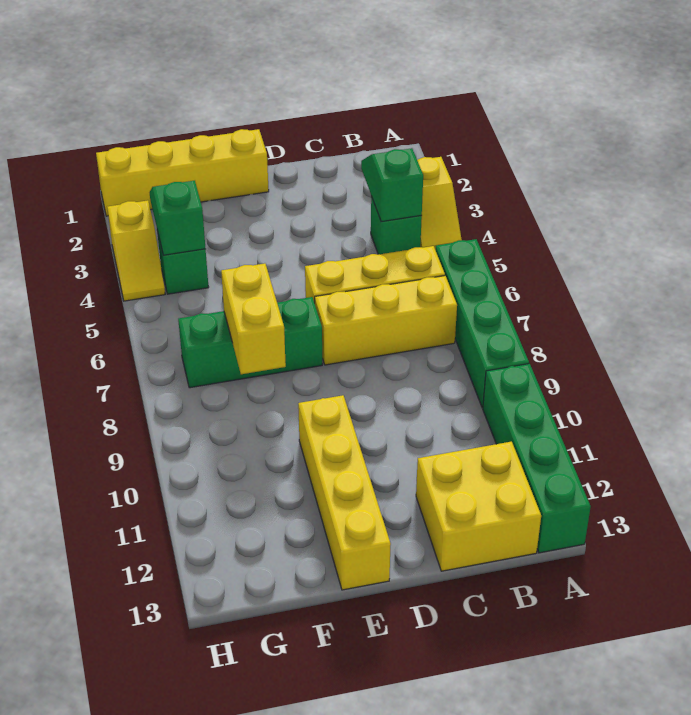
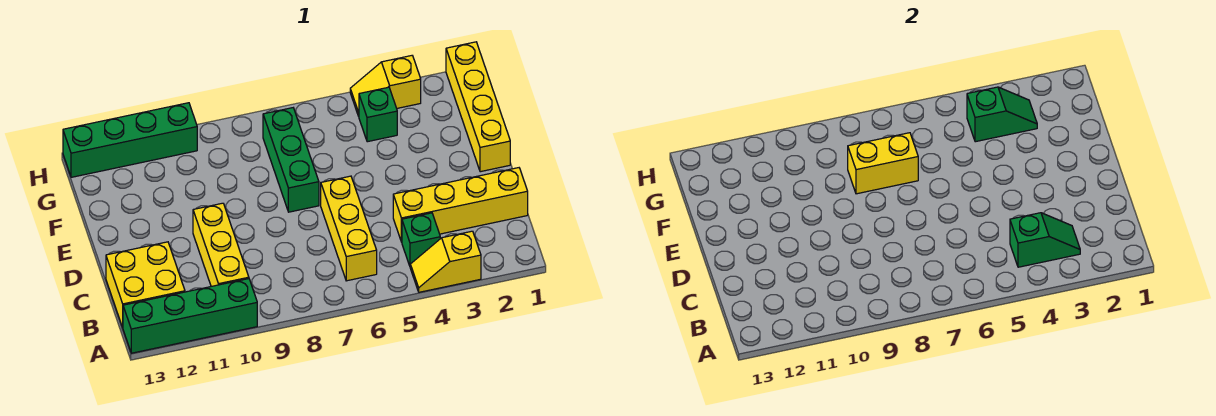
green 1x4 brick [436,239,529,408] -> green 1x4 brick moved to [63,103,197,177]
yellow 1x3 brick [315,276,457,365] -> yellow 1x3 brick moved to [193,203,249,286]
yellow 1x4 brick [298,395,391,590] -> yellow 1x4 brick moved to [393,168,528,242]

